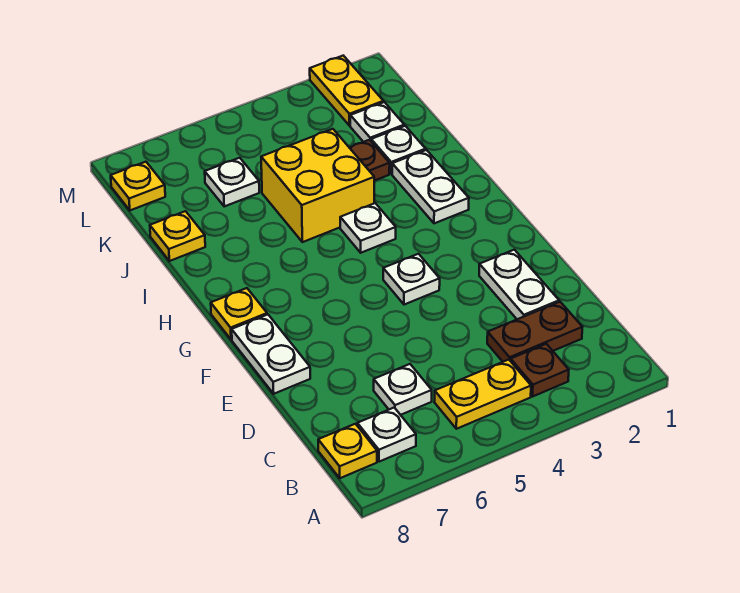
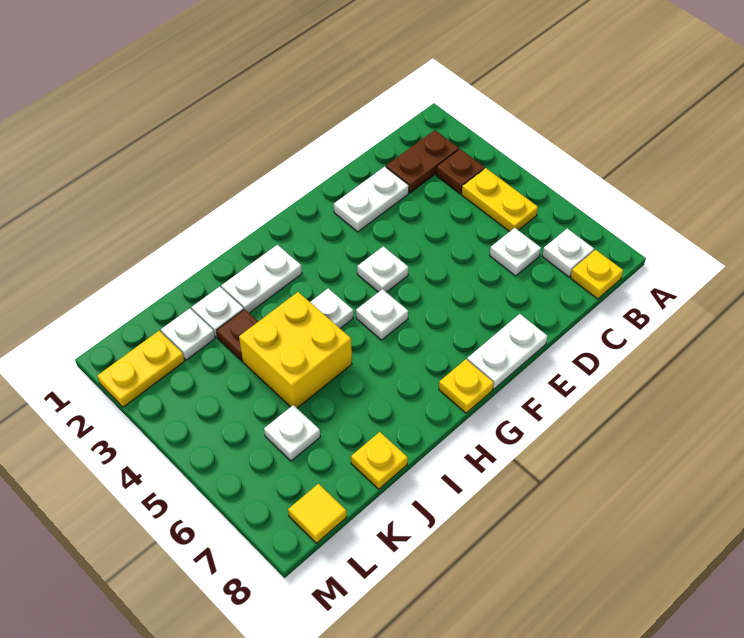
brown 1x2 plate [487,302,582,362] -> brown 1x2 plate turned to [386,130,459,193]
none -> white 1x1 plate [356,289,408,340]
yellow 1x1 plate [111,162,165,210] -> yellow 1x1 tile [288,484,346,543]

